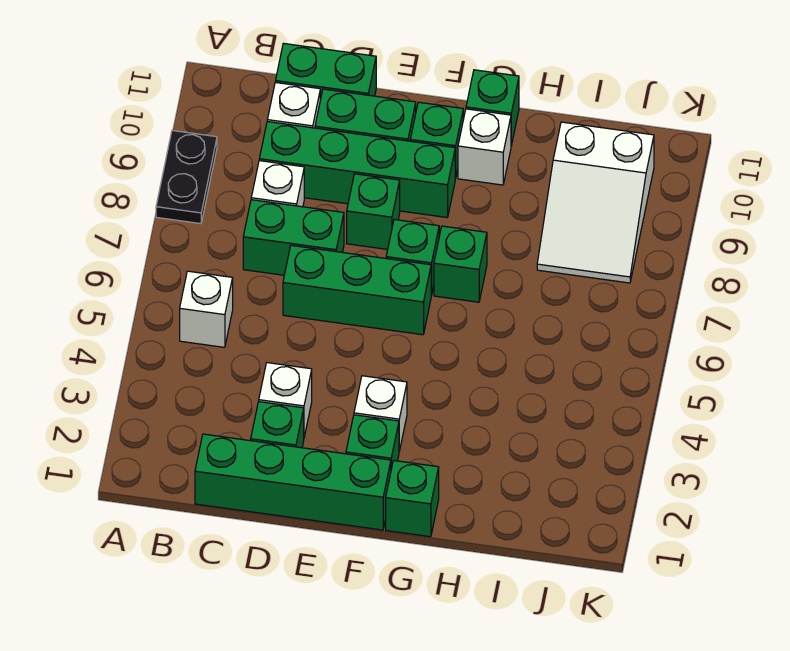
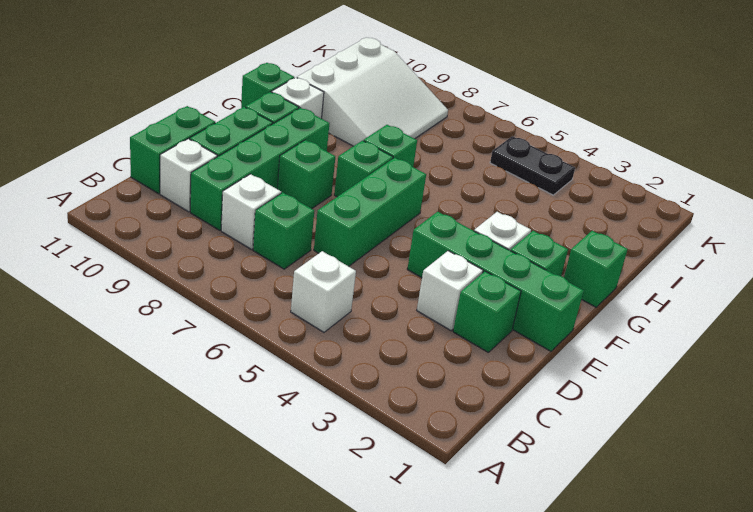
black 1x2 plate [156,131,217,224] -> black 1x2 plate moved to [490,136,575,195]
green 1x4 brick [195,434,391,530] -> green 1x4 brick turned to [407,212,584,351]
green 1x2 brick [243,200,344,275] -> green 1x1 brick [253,193,314,269]
white 2x3 slope [537,122,654,283] -> white 3x3 slope [297,38,448,146]

